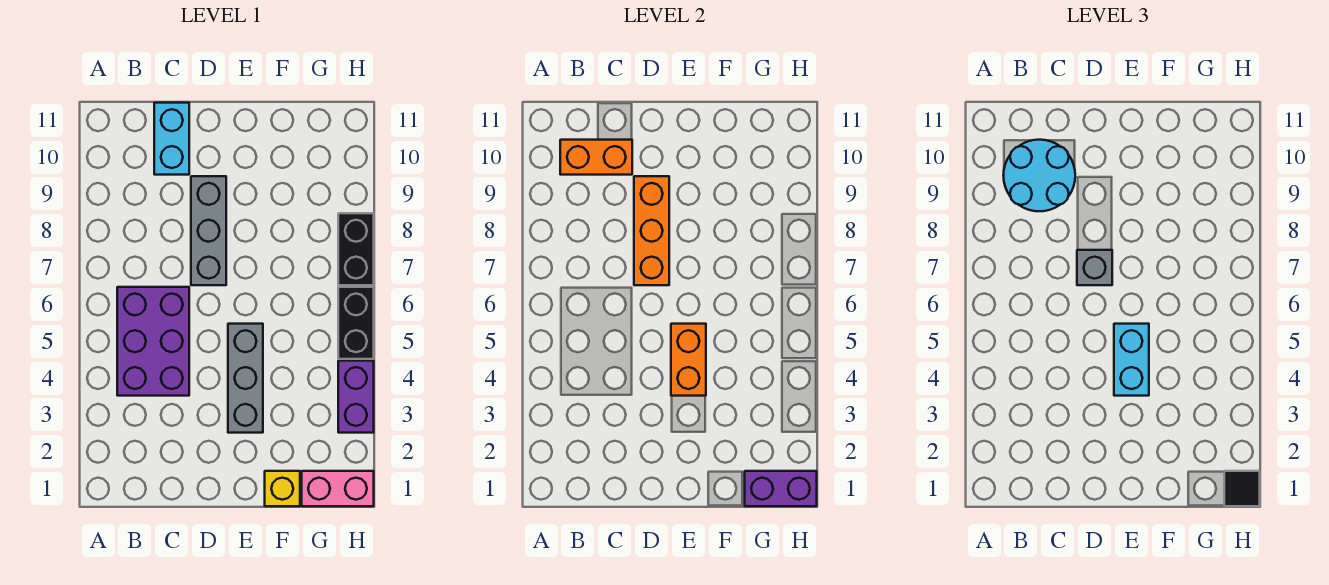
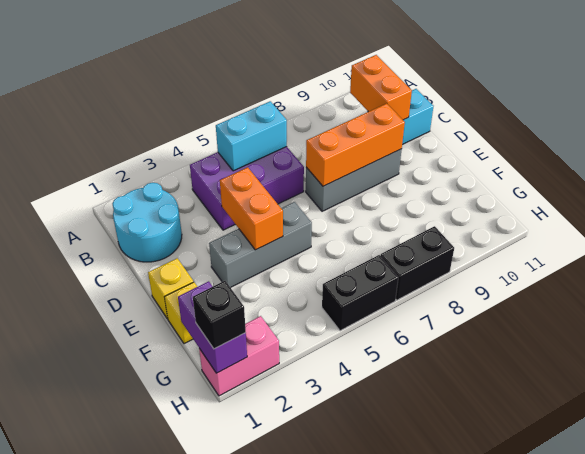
cyan 2x2 round brick [1003,140,1075,211] -> cyan 2x2 round brick moved to [112,183,182,262]
grey 1x1 brick [1077,250,1112,285] -> none
none -> yellow 1x1 brick [148,258,193,319]
orange 1x2 brick [671,324,706,396] -> orange 1x2 brick turned to [220,167,283,250]
cyan 1x2 brick [1114,324,1149,396] -> cyan 1x2 brick moved to [216,101,287,171]
pink 1x2 brick [302,471,374,506] -> pink 1x2 brick turned to [199,316,279,396]
black 1x1 tile [1224,471,1260,506] -> black 1x1 brick [193,281,246,349]
purple 1x2 brick [338,361,374,433] -> none

